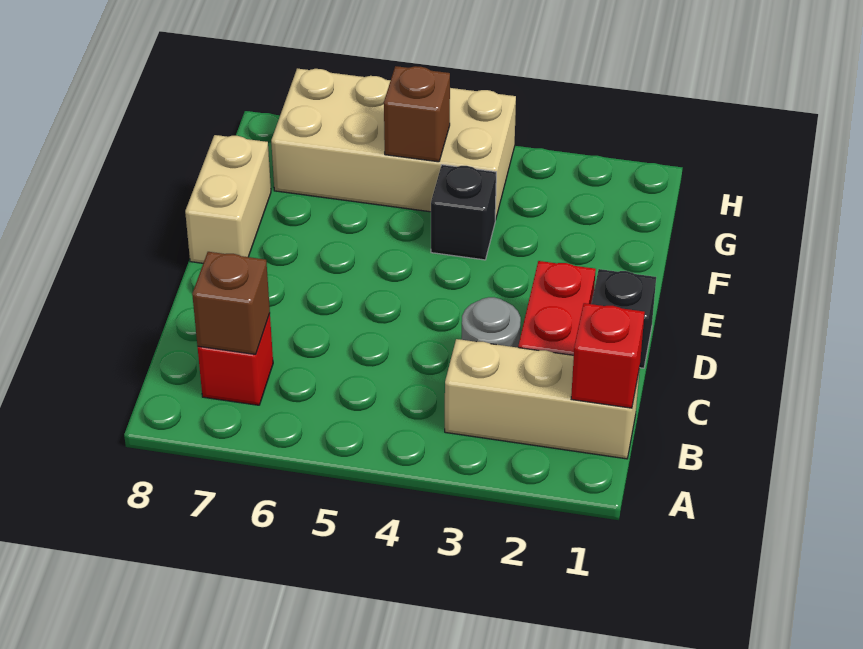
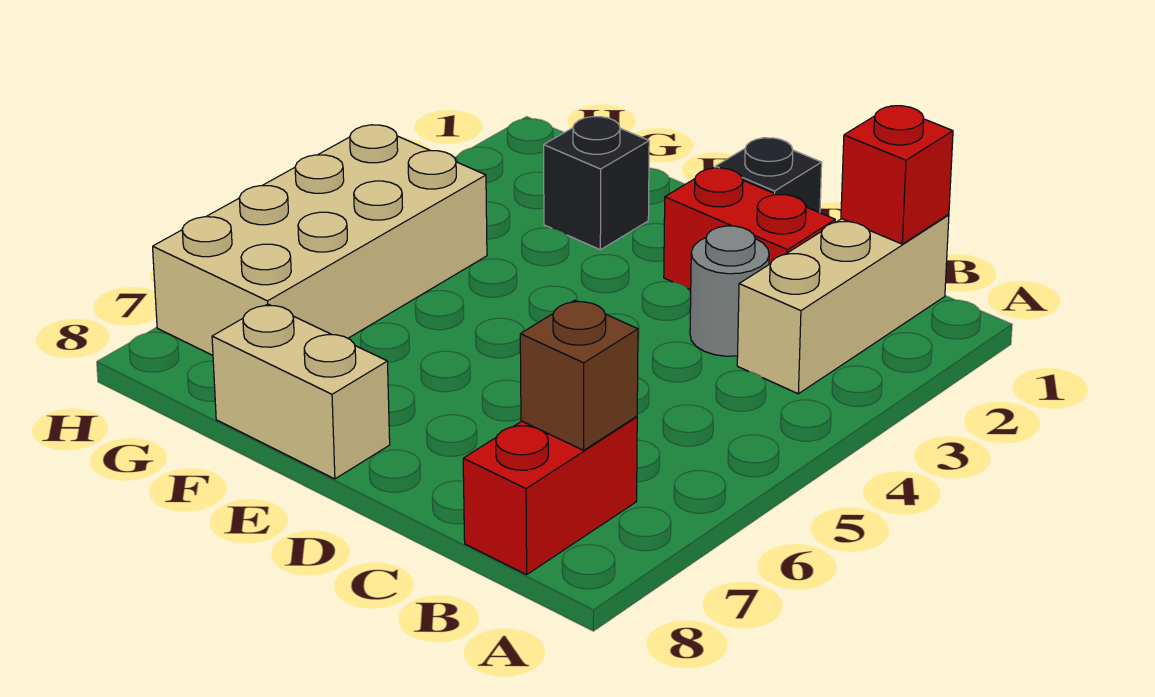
red 1x1 brick [198,314,273,405] -> red 1x2 brick [463,416,637,575]
black 1x1 brick [431,165,496,260] -> black 1x1 brick moved to [544,117,649,250]
brown 1x1 brick [384,66,450,162] -> none

